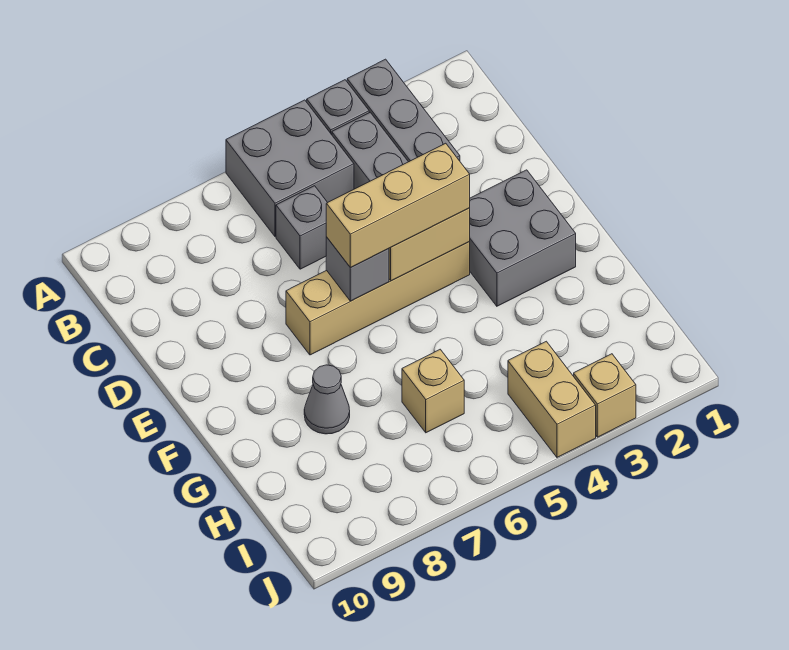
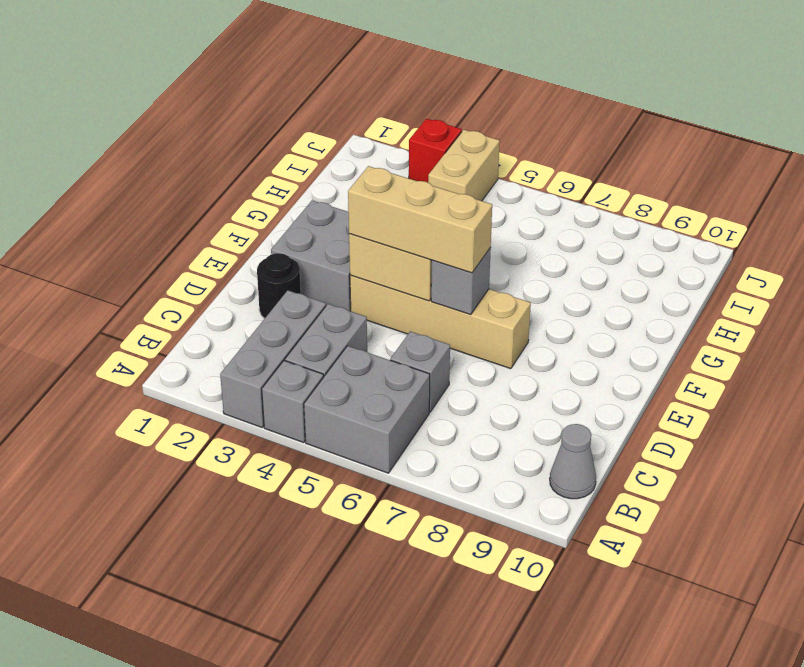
none -> black 1x1 round brick [257,253,301,319]
grey 1x1 cone [304,365,350,434] -> grey 1x1 cone moved to [550,424,596,499]
tan 1x1 brick [402,349,464,433] -> none
tan 1x1 brick [574,354,636,437] -> red 1x1 brick [409,119,462,182]

